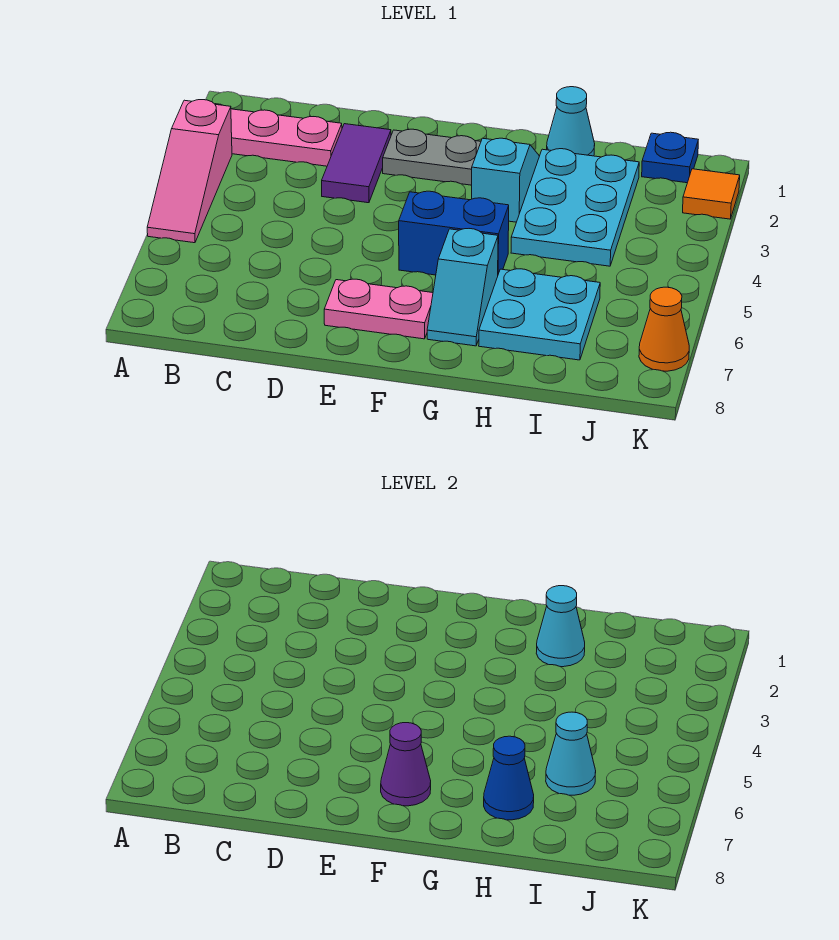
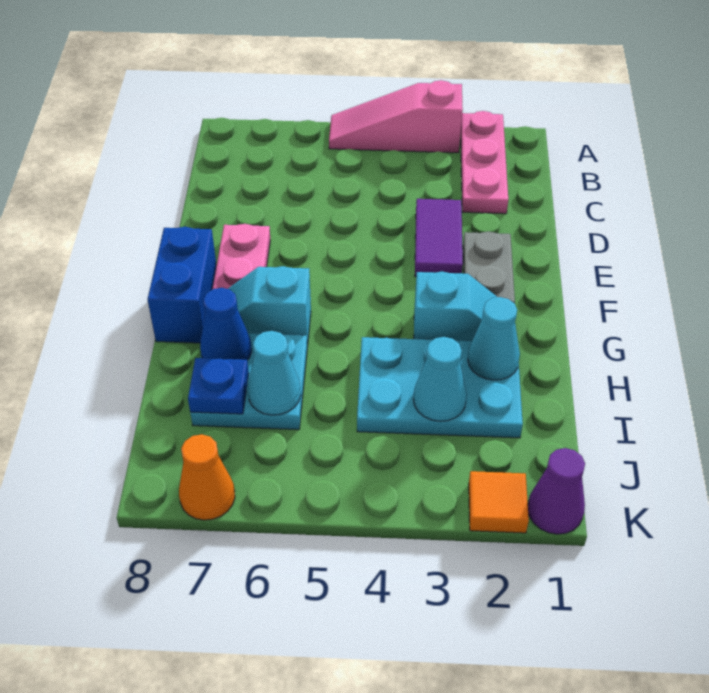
purple 1x2 tile [322,124,391,203] -> purple 1x2 tile turned to [415,199,463,277]
blue 1x2 brick [399,191,509,275] -> blue 1x2 brick moved to [148,227,216,343]
purple 1x1 cone [381,723,431,806] -> purple 1x1 cone moved to [528,448,585,534]
cyan 1x1 cone [547,87,595,156] -> cyan 1x1 cone moved to [413,337,467,421]
blue 1x1 plate [642,132,698,183] -> blue 1x1 plate moved to [188,358,249,414]

